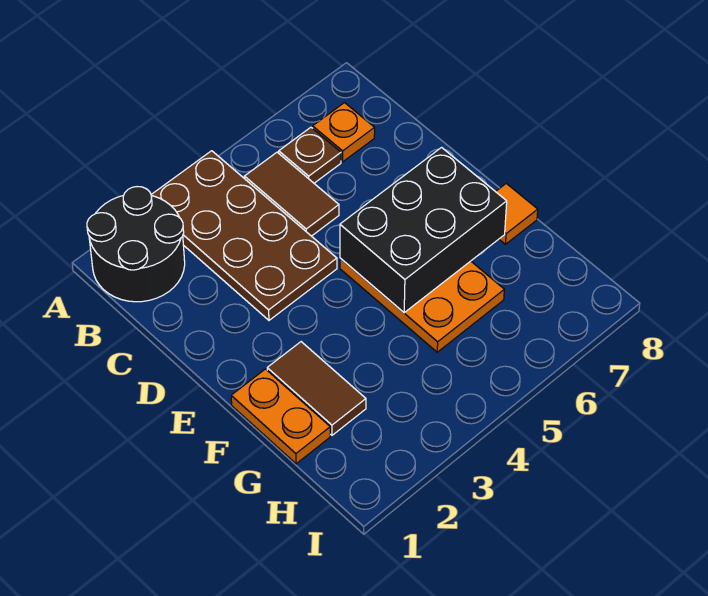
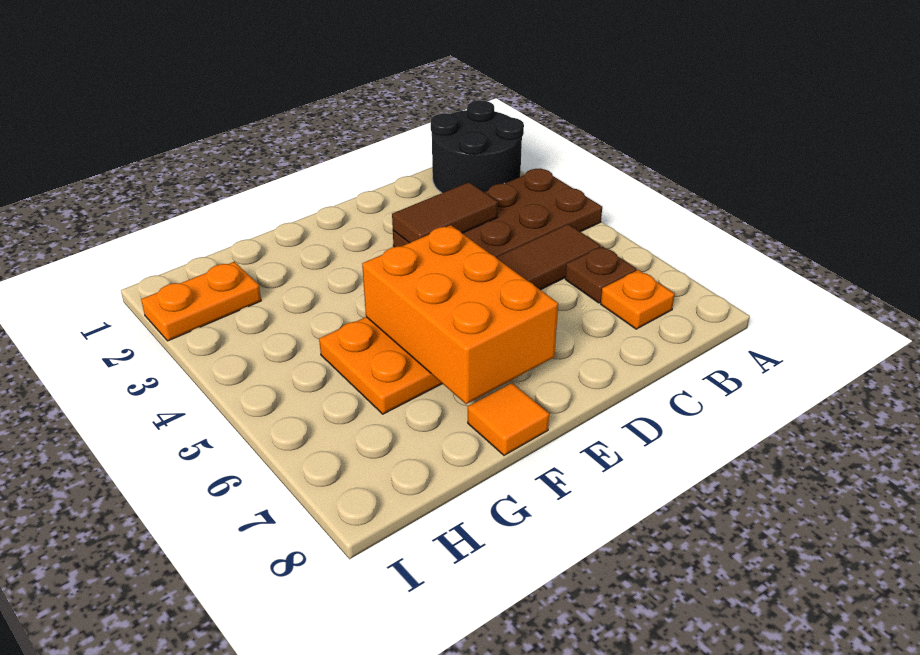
black 2x3 brick [340,148,507,313] -> orange 2x3 brick [362,225,558,404]
orange 1x2 plate [231,369,330,464] -> orange 1x2 plate moved to [141,262,261,341]
brown 1x2 tile [267,342,366,435] -> brown 1x2 tile moved to [392,182,498,243]

